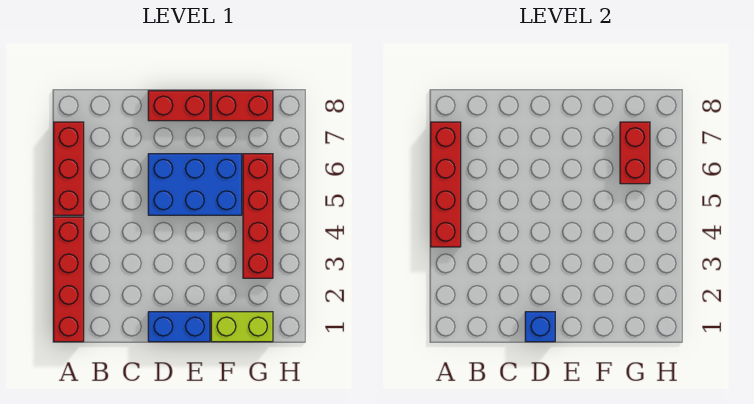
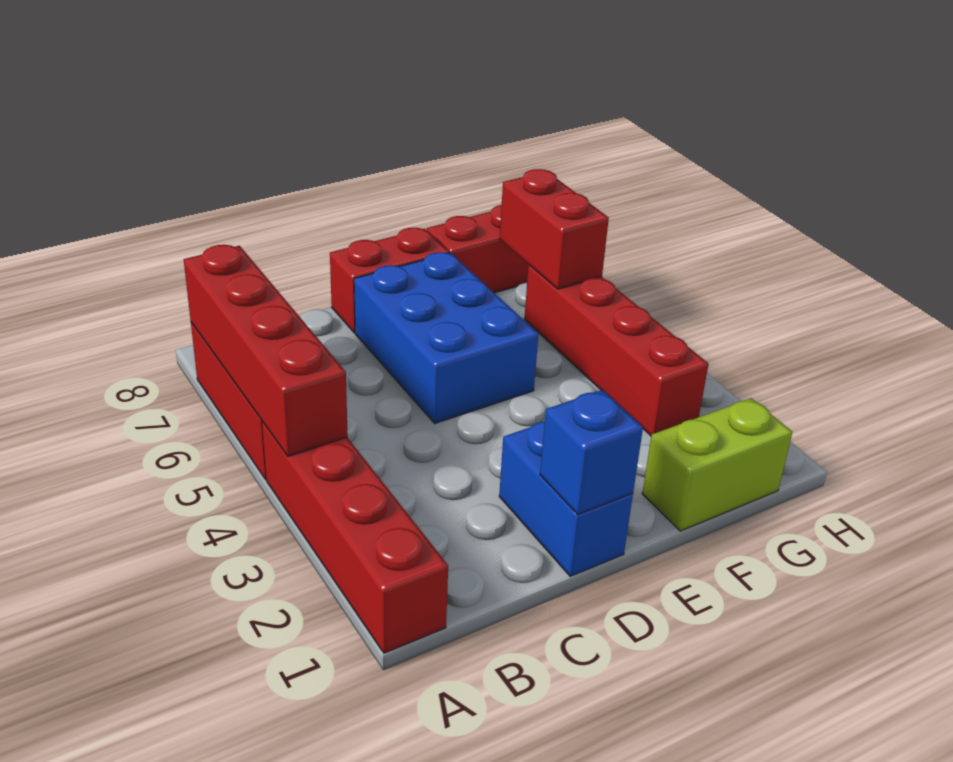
blue 1x2 brick [148,312,210,342] -> blue 1x2 brick turned to [499,421,633,576]
blue 2x3 brick [148,154,242,215] -> blue 2x3 brick turned to [354,252,538,423]

